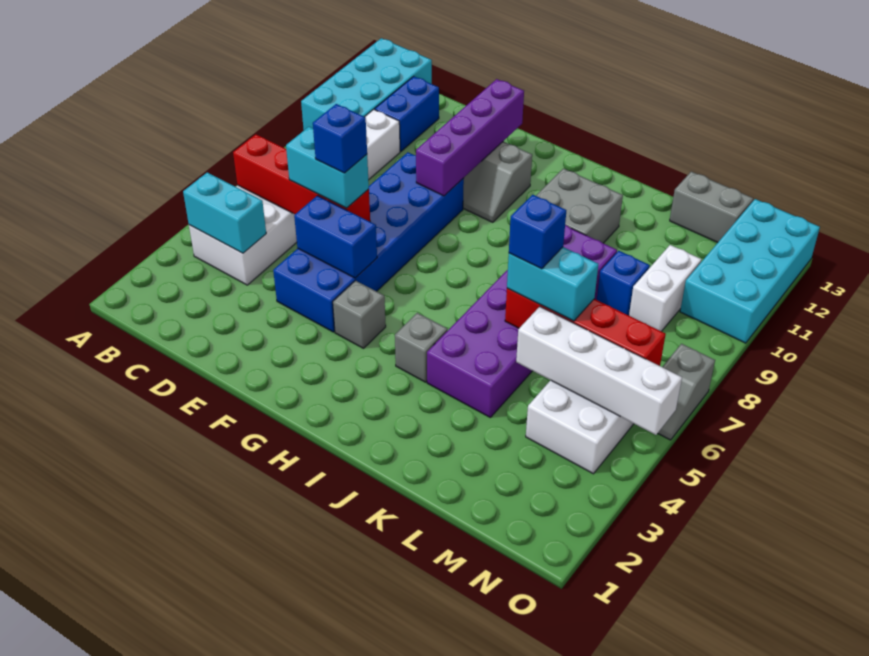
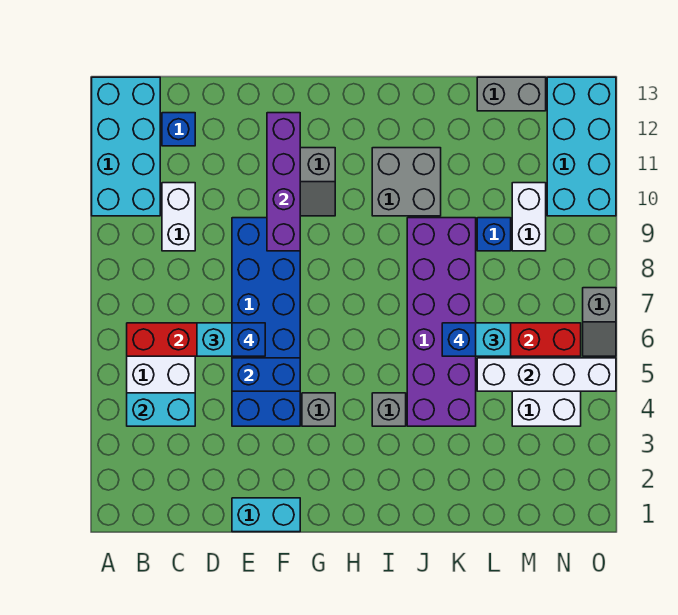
blue 1x2 brick [375,76,439,151] -> blue 1x1 brick [162,113,195,146]
none -> cyan 1x2 brick [232,498,300,532]

